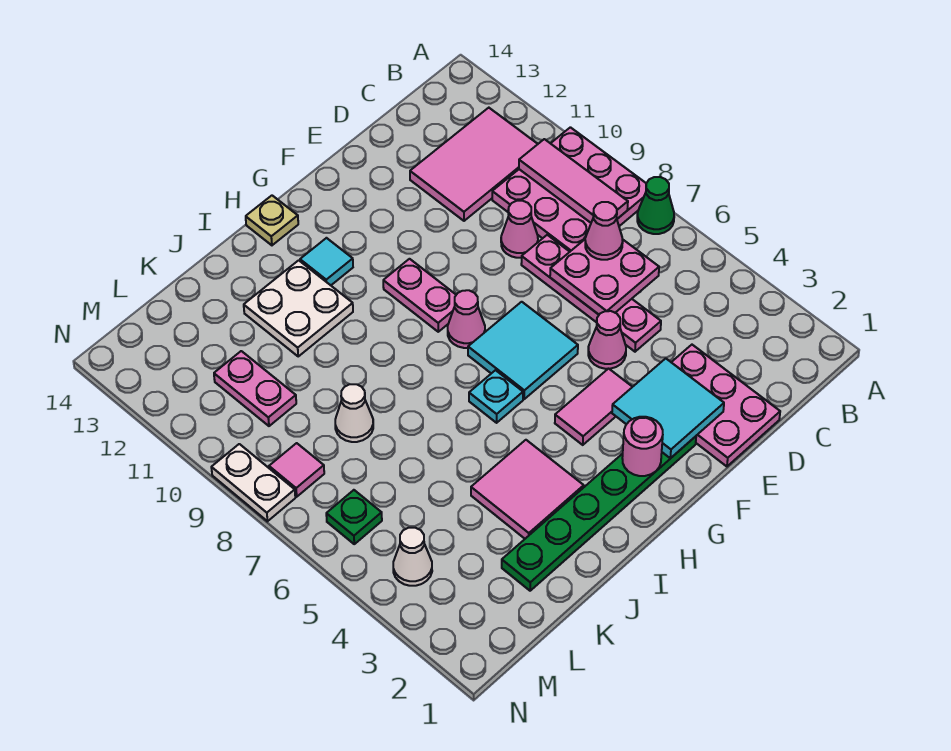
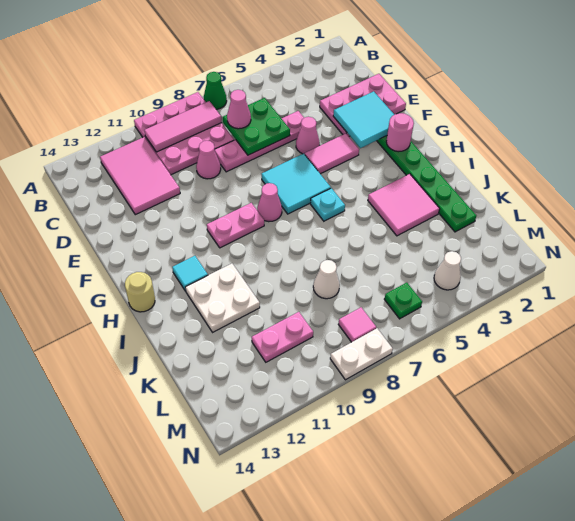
pink 2x2 plate [550,239,659,314] -> green 2x2 plate [223,98,290,155]
pink 1x2 tile [555,369,632,445] -> pink 1x2 tile turned to [305,133,359,174]
tan 1x1 plate [246,196,298,245] -> tan 1x1 round brick [125,272,155,312]

